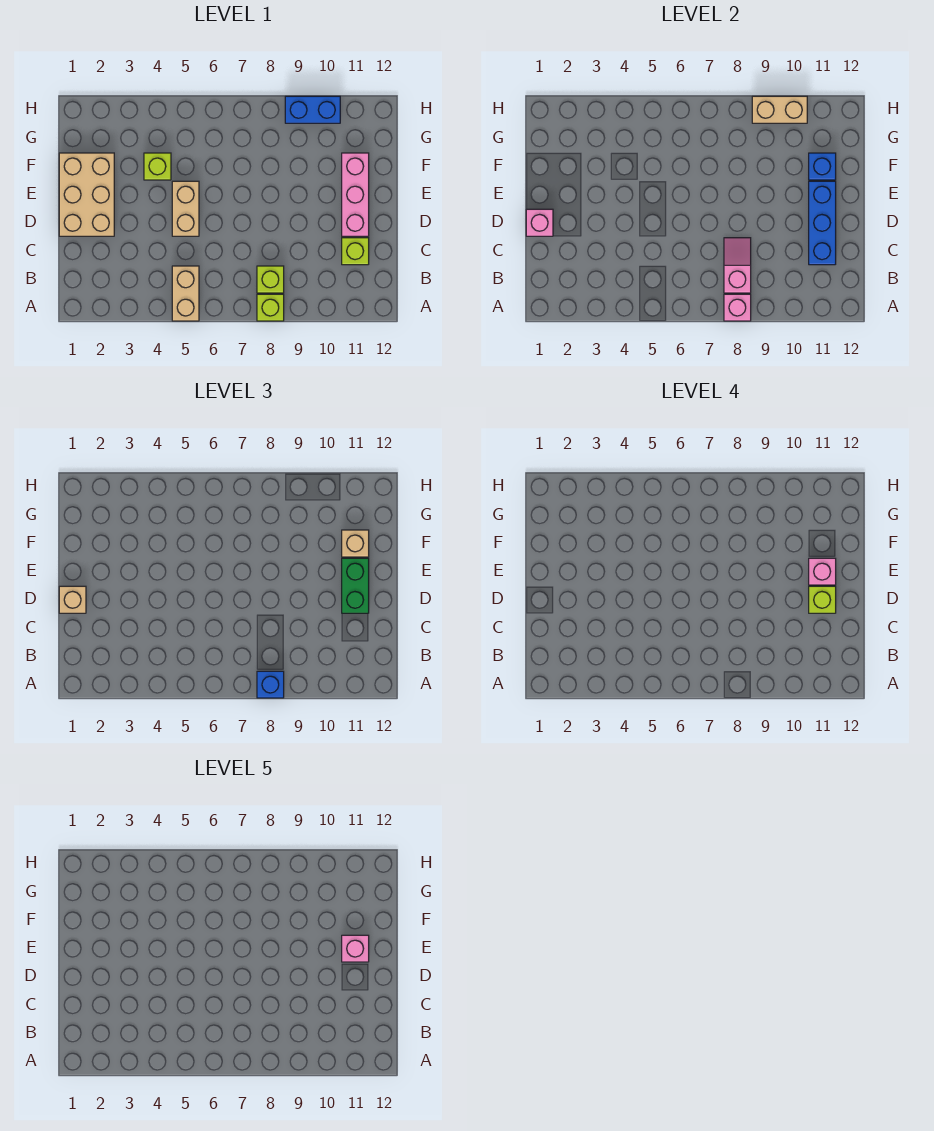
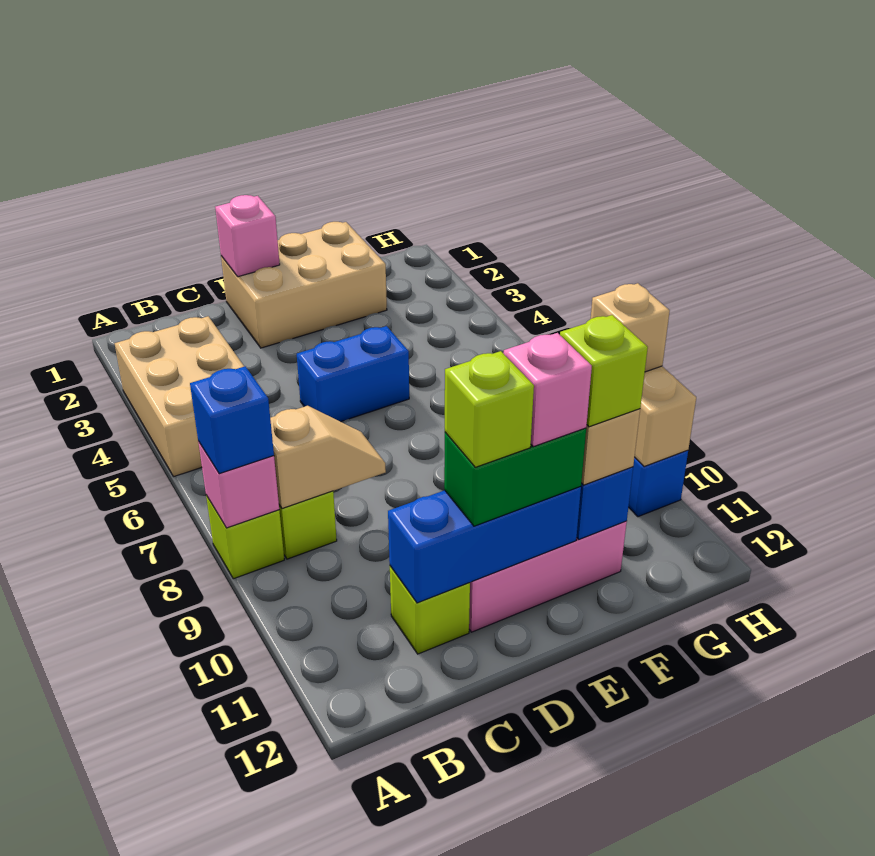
tan 1x2 brick [172,266,199,321] -> tan 2x3 brick [115,316,244,477]
pink 1x2 slope [724,238,751,293] -> tan 1x2 slope [270,406,386,509]
tan 1x1 brick [59,586,86,613] -> tan 1x1 brick moved to [591,283,670,372]
tan 1x2 brick [172,181,199,236] -> blue 1x2 brick [297,326,409,422]
pink 1x1 brick [342,935,369,962] -> none
lime 1x1 brick [144,153,171,180] -> lime 1x1 brick moved to [560,315,648,427]

